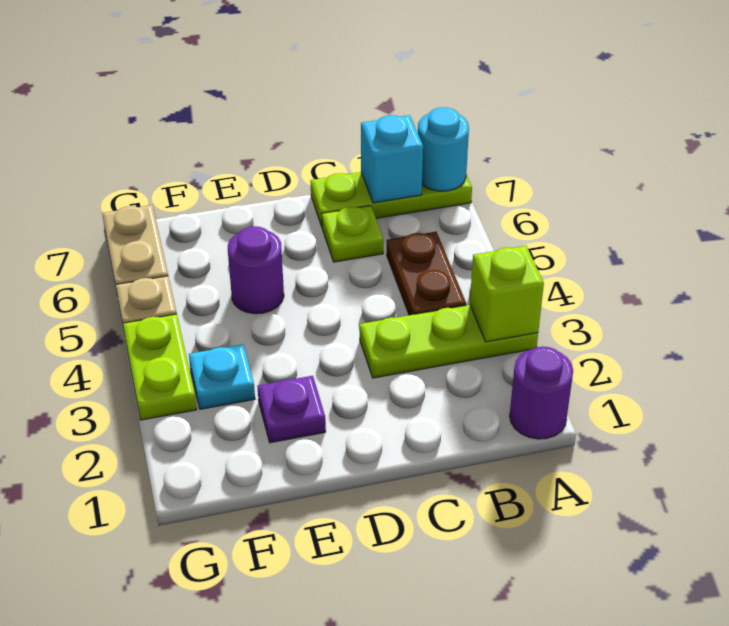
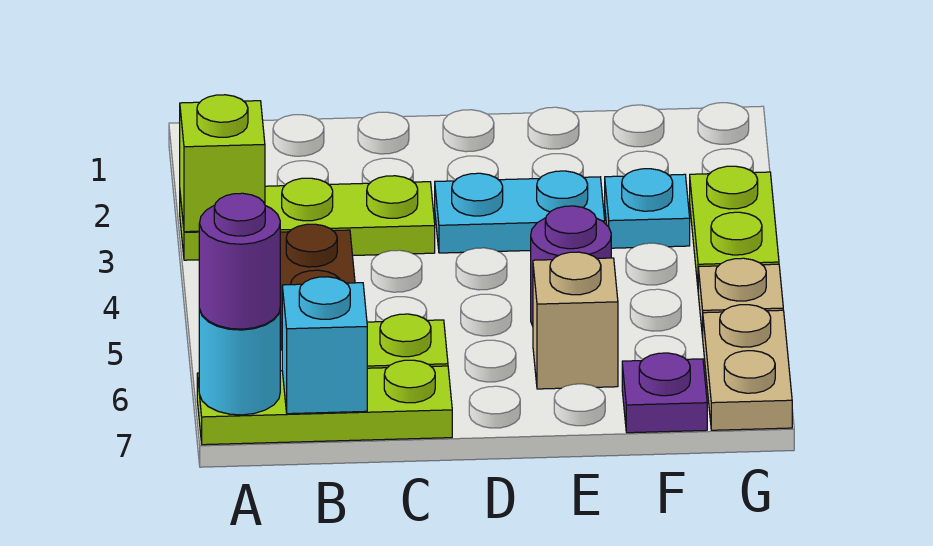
purple 1x1 round brick [510,347,573,439] -> purple 1x1 round brick moved to [199,193,280,329]
none -> cyan 1x2 plate [435,171,605,253]
purple 1x1 plate [257,376,326,443] -> purple 1x1 plate moved to [622,353,707,433]
none -> tan 1x1 brick [533,252,618,389]

